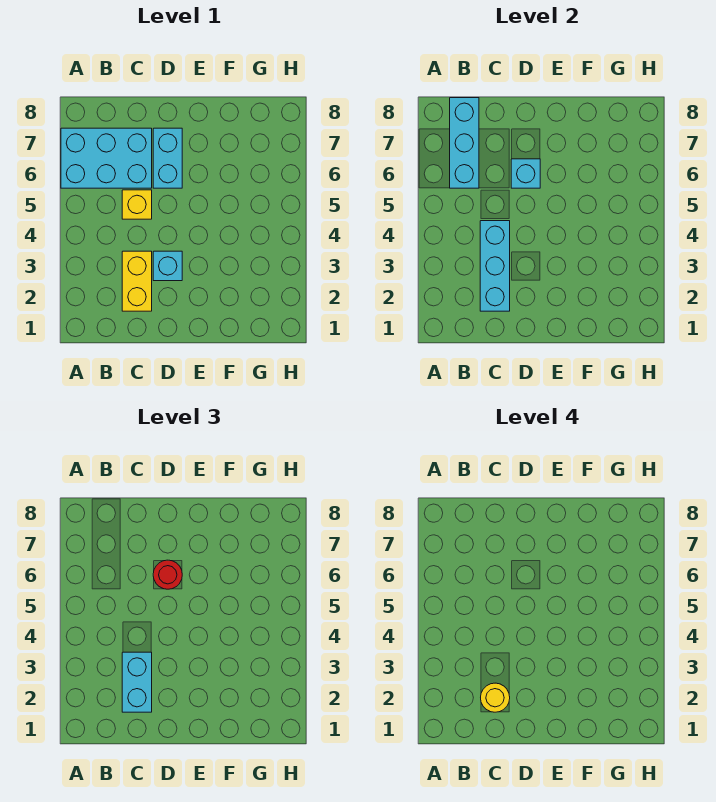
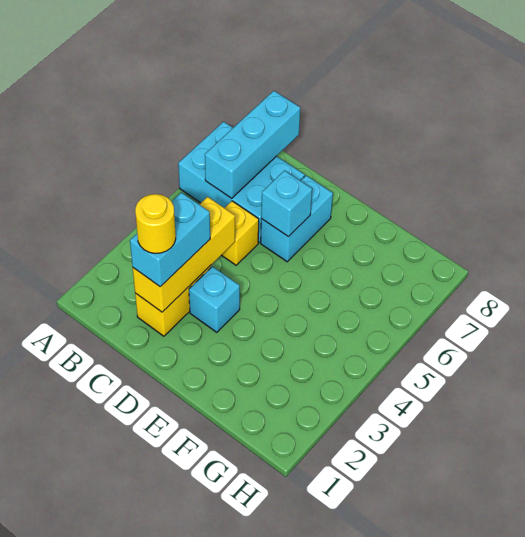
cyan 1x3 brick [480,221,510,311] -> yellow 1x3 brick [133,197,235,312]
red 1x1 round brick [153,560,182,589] -> none

